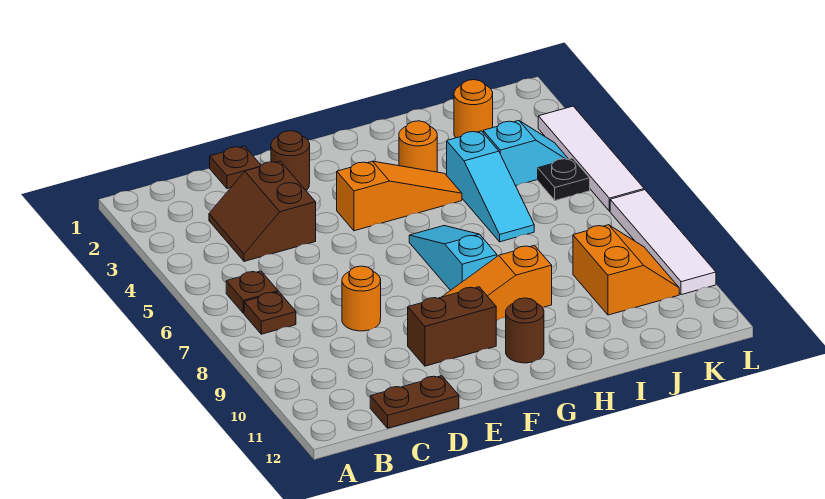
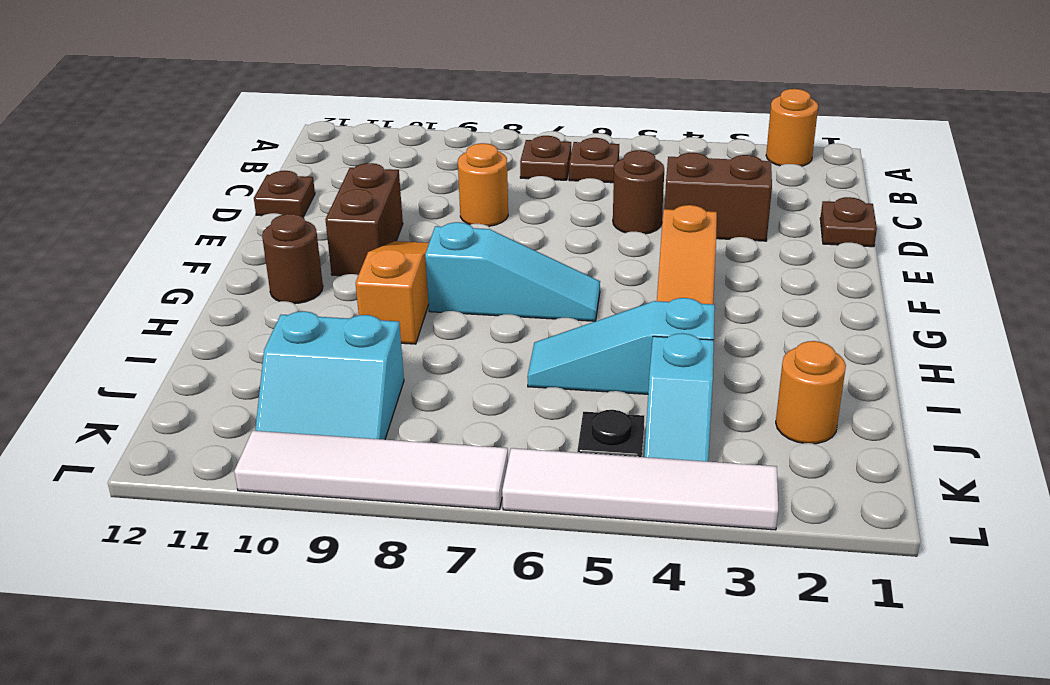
brown 1x2 plate [370,376,459,428] -> brown 1x1 plate [254,171,315,217]
brown 1x1 round brick [271,131,310,190] -> brown 1x1 round brick moved to [613,150,664,234]
orange 1x1 round brick [399,121,437,172] -> orange 1x1 round brick moved to [766,89,818,166]
orange 2x2 slope [573,225,679,315] -> cyan 2x2 slope [255,311,404,440]

